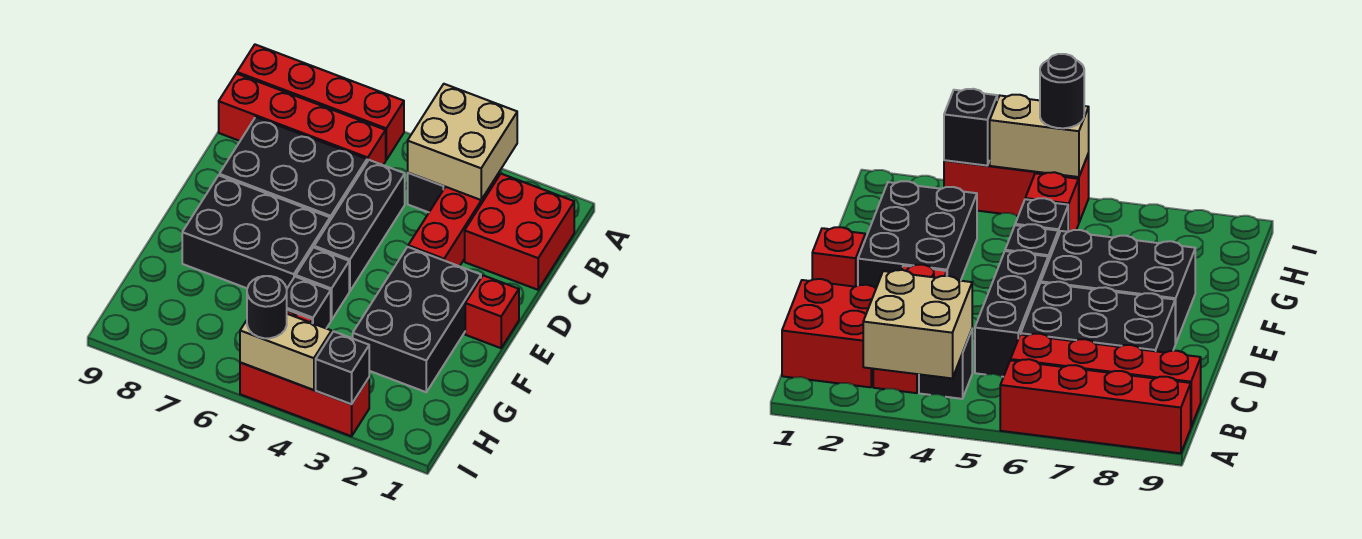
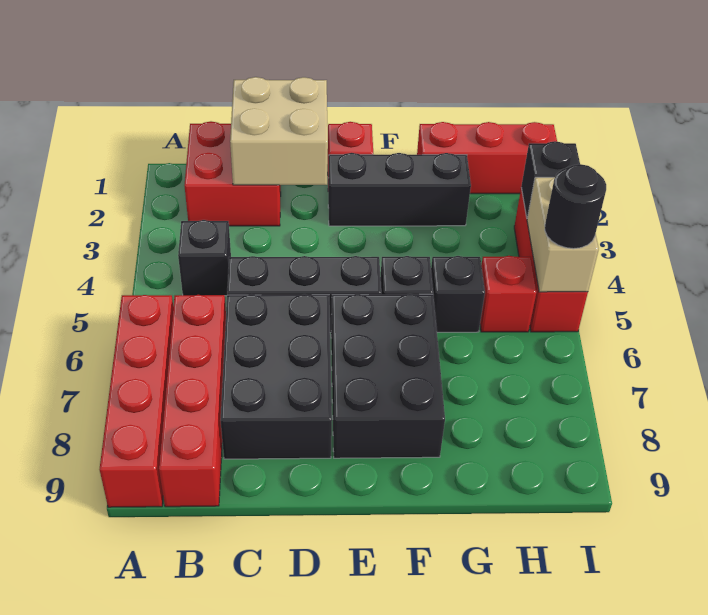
tan 2x2 brick [408,84,517,200] -> tan 2x2 brick moved to [230,77,328,185]
red 1x3 brick [408,173,499,266] -> red 1x3 brick moved to [417,122,557,194]
black 2x3 brick [353,247,481,392] -> black 1x3 brick [328,153,471,226]

